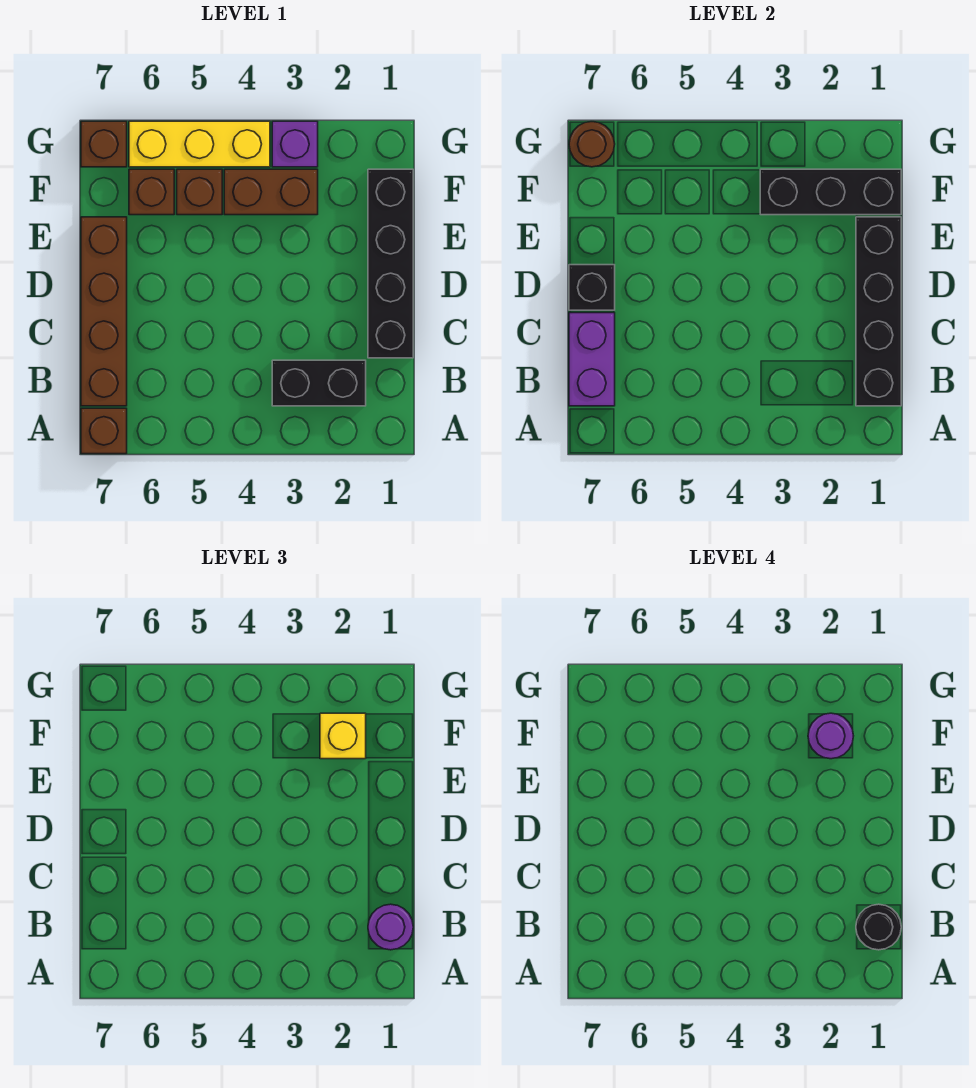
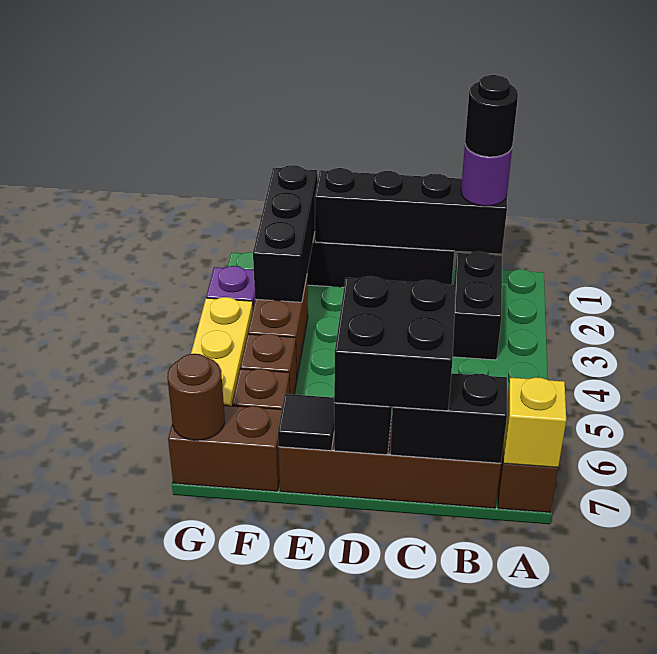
purple 1x2 brick [569,313,615,406] -> black 1x2 brick [390,373,507,463]
none -> black 2x2 brick [334,276,456,411]
none -> black 1x1 tile [278,394,334,451]
yellow 1x1 brick [320,713,366,759] -> yellow 1x1 brick moved to [504,377,566,468]
purple 1x1 round brick [808,713,853,759] -> none
brown 1x1 brick [81,121,127,167] -> brown 1x2 brick [168,405,282,491]

